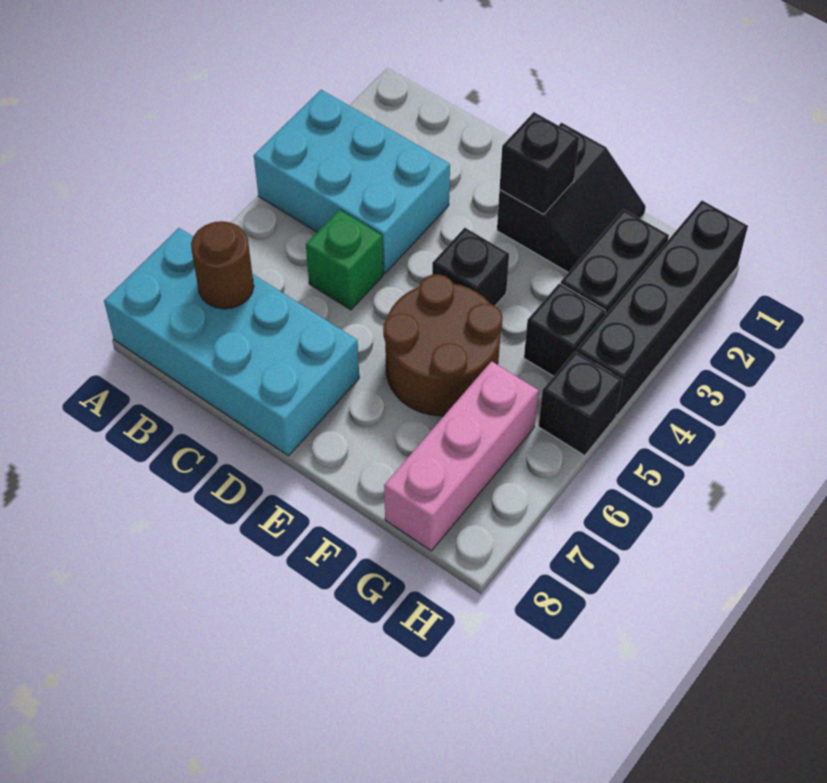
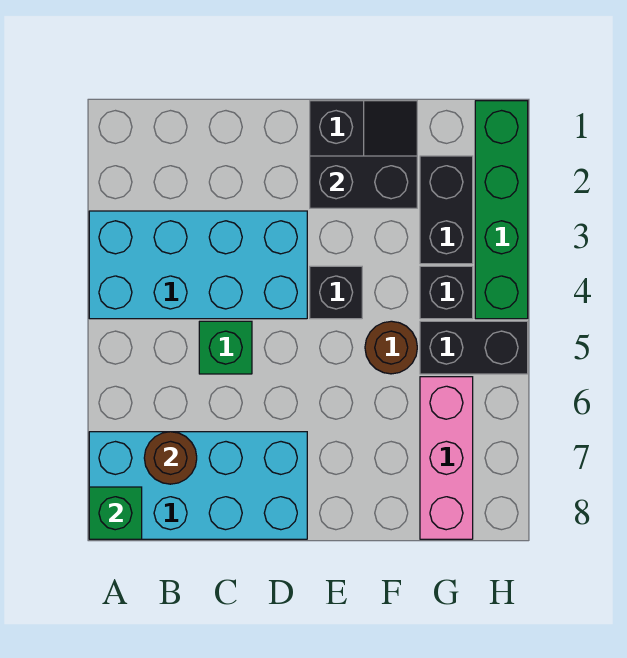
cyan 2x3 brick [254,90,450,273] -> cyan 2x4 brick [89,211,307,319]
none -> green 1x1 brick [89,487,142,539]
black 1x1 brick [500,112,579,215] -> black 1x2 brick [310,156,417,208]
brown 2x2 round brick [383,274,502,416] -> brown 1x1 round brick [365,321,417,374]
black 1x4 brick [576,201,748,415] -> green 1x4 brick [475,101,528,319]
black 1x1 brick [538,351,623,456] -> black 1x2 brick [420,321,528,374]

